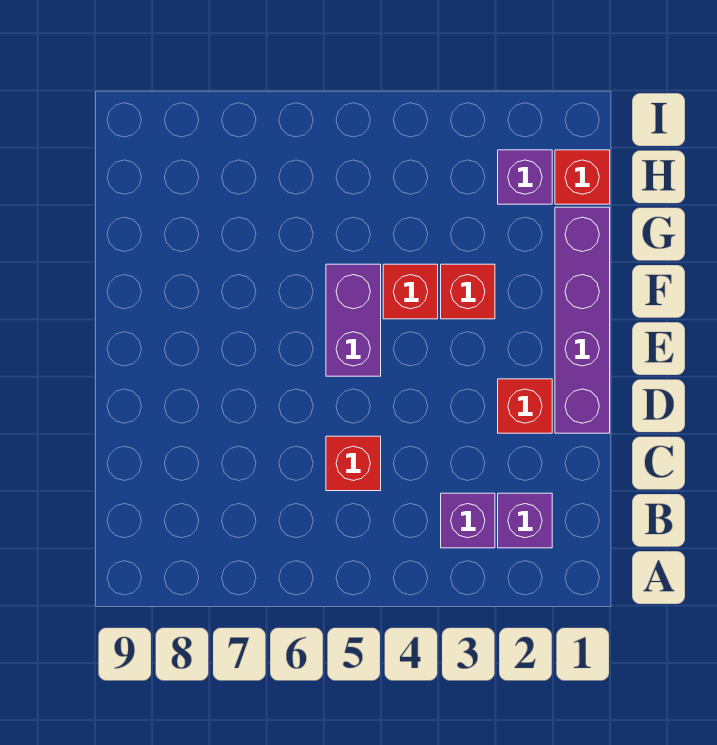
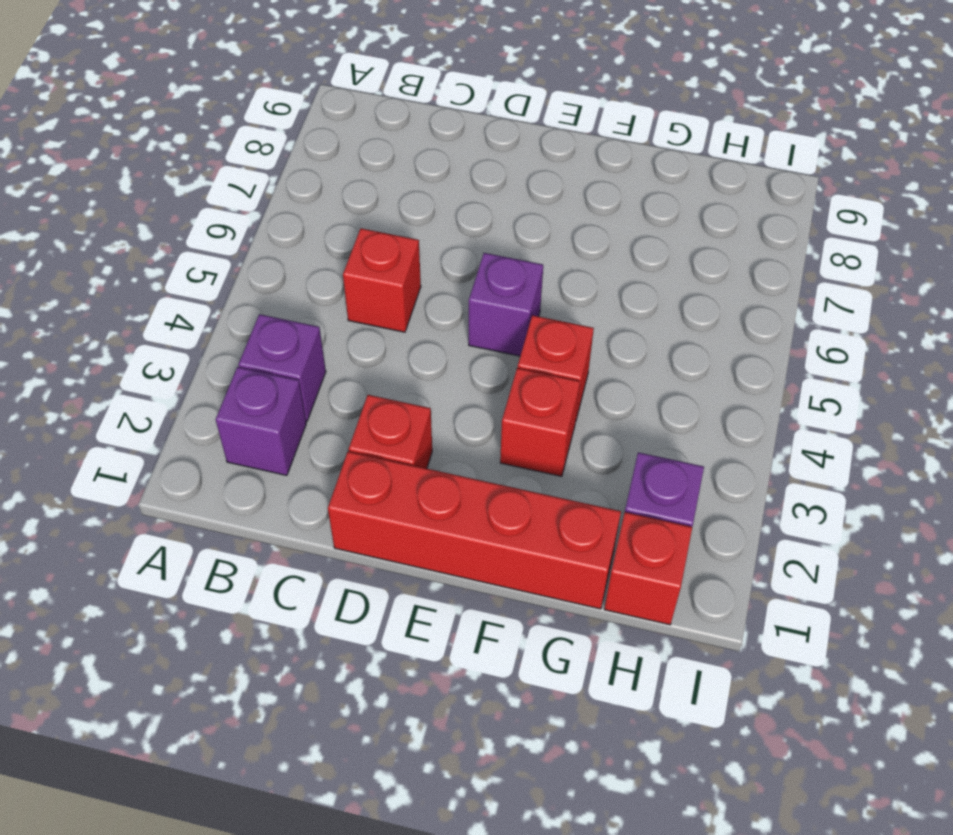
purple 1x4 brick [555,207,610,433] -> red 1x4 brick [328,452,621,609]
purple 1x2 brick [326,264,381,376] -> purple 1x1 brick [469,253,543,356]

